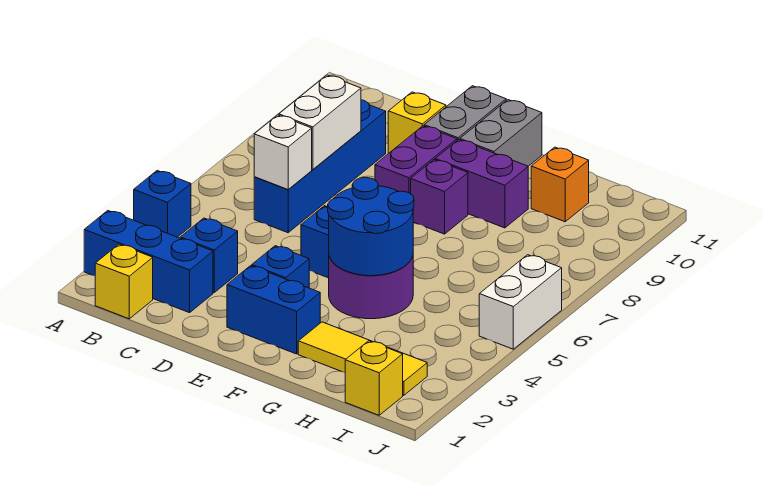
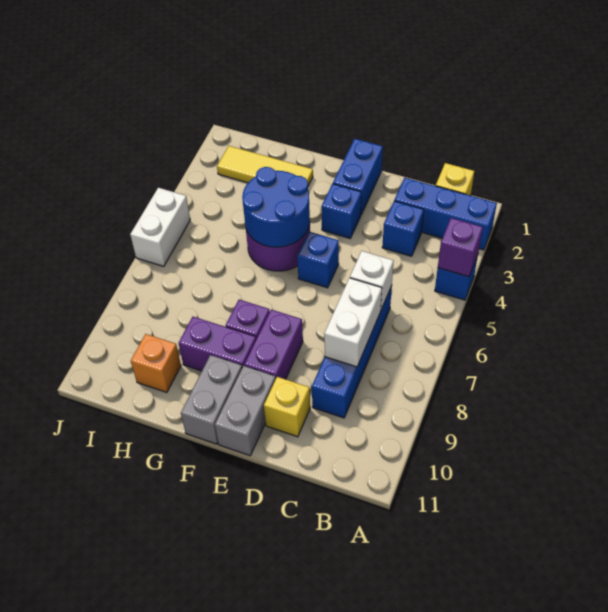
none -> purple 1x1 brick [438,218,483,277]
blue 1x2 brick [227,266,320,354] -> blue 1x2 brick turned to [333,139,383,214]
yellow 1x1 brick [345,341,403,415] -> none

